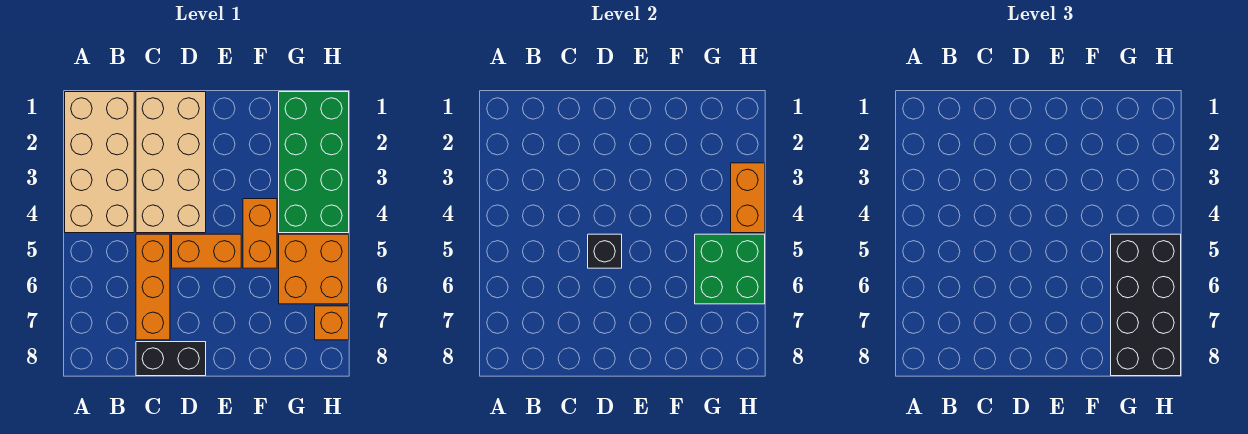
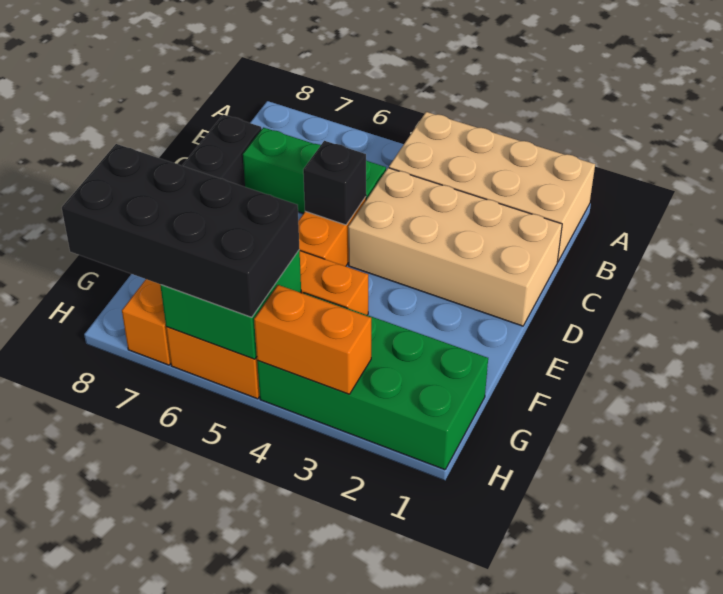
orange 1x3 brick [136,234,170,340] -> green 1x3 brick [243,128,386,213]

